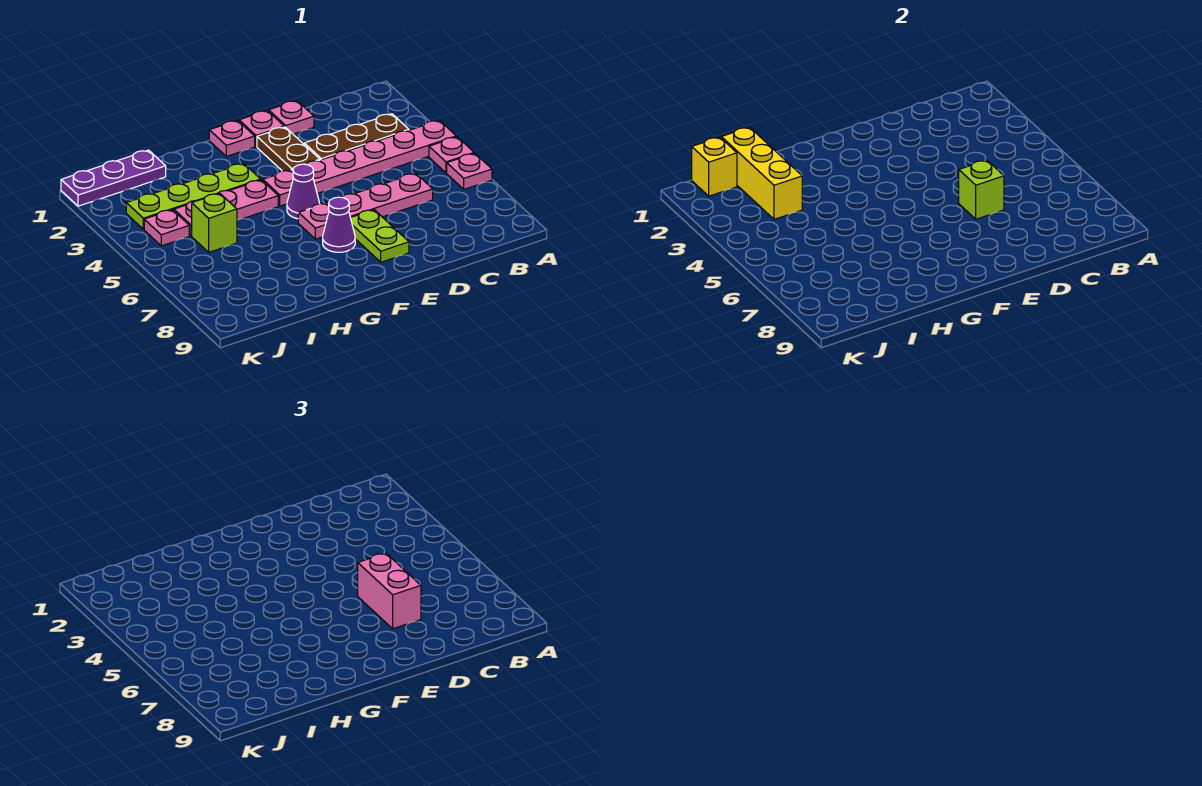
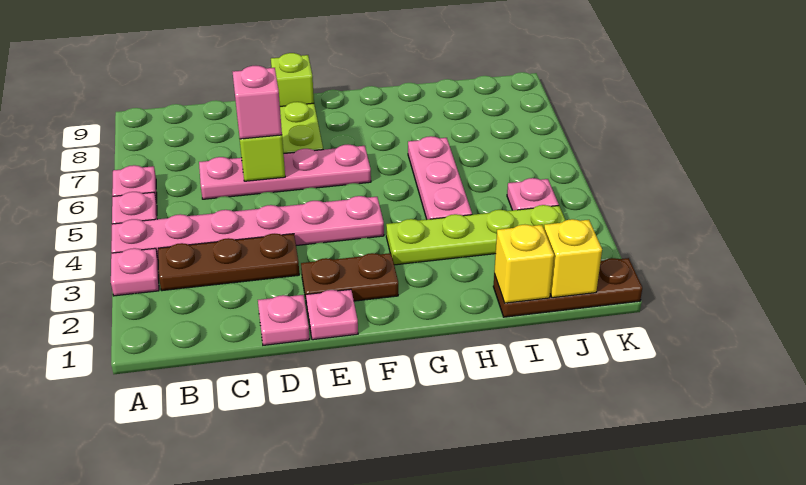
pink 1x2 brick [358,553,421,629] -> pink 1x1 brick [233,66,282,139]
brown 1x2 plate [257,127,320,171] -> brown 1x2 plate turned to [301,253,398,304]
pink 1x1 plate [209,120,255,156] -> pink 1x1 plate moved to [111,248,159,296]
purple 1x1 cone [287,164,319,219] -> none
purple 1x1 cone [323,197,355,252] -> none
pink 1x3 plate [174,180,278,236] -> pink 1x3 plate turned to [408,136,472,219]
purple 1x3 plate [61,150,166,206] -> brown 1x3 plate [493,258,642,317]
yellow 1x3 brick [721,127,802,219] -> yellow 1x1 brick [494,225,554,303]
lime 1x1 brick [192,193,237,252] -> lime 1x1 brick moved to [271,53,314,106]

